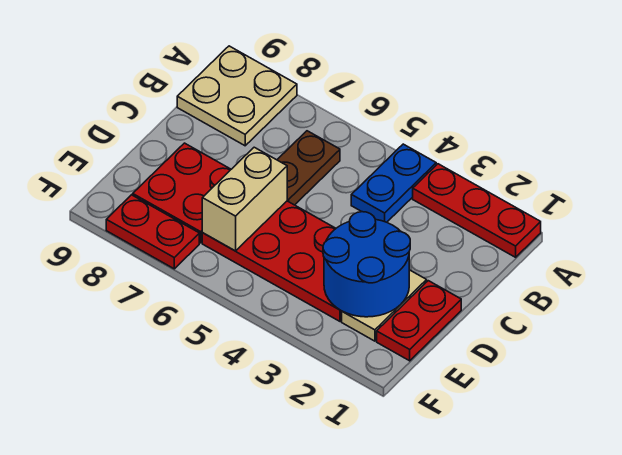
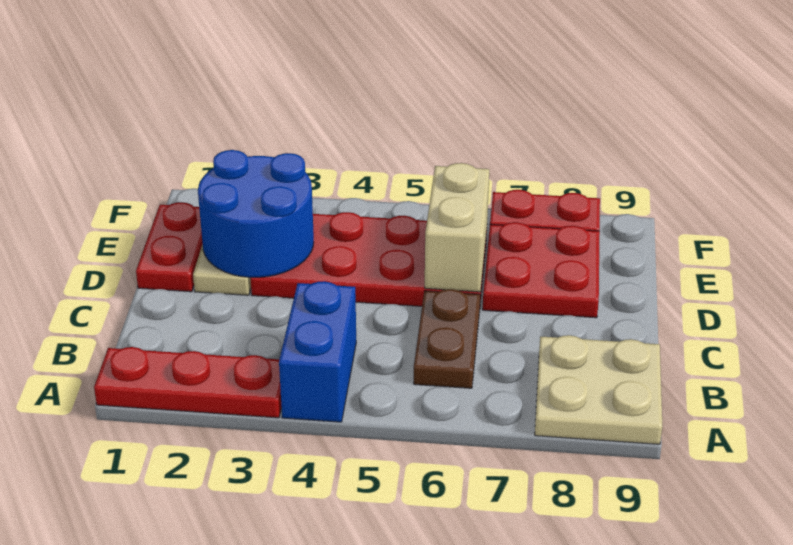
blue 1x2 plate [351,144,436,222] -> blue 1x2 brick [279,281,356,422]

